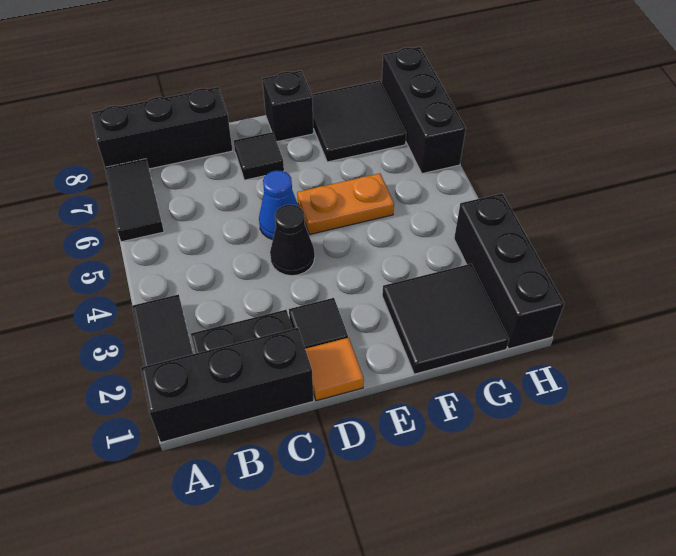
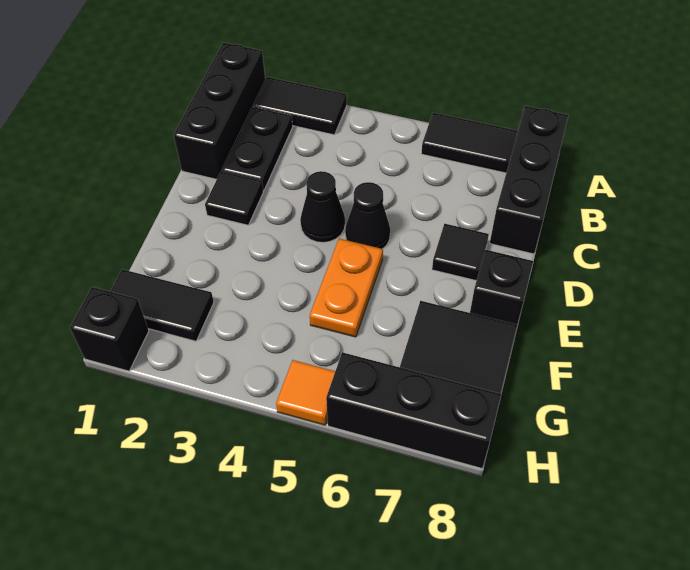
orange 1x1 tile [305,338,364,401] -> orange 1x1 tile moved to [276,360,335,425]
blue 1x1 cone [259,170,298,240] -> black 1x1 cone [345,182,390,249]
black 2x2 tile [382,264,509,374] -> black 1x2 tile [110,269,214,341]
black 1x3 brick [454,193,564,349] -> black 1x1 brick [70,287,149,371]

